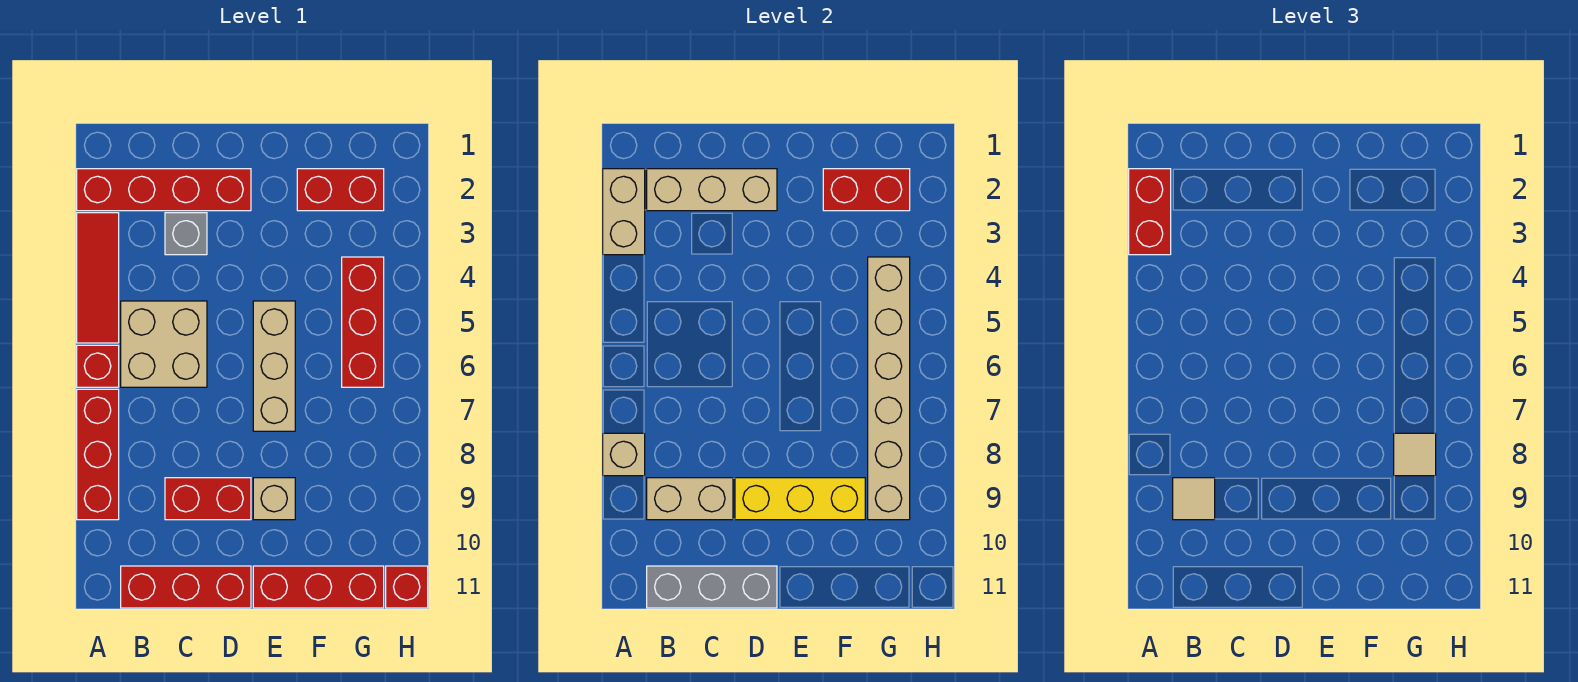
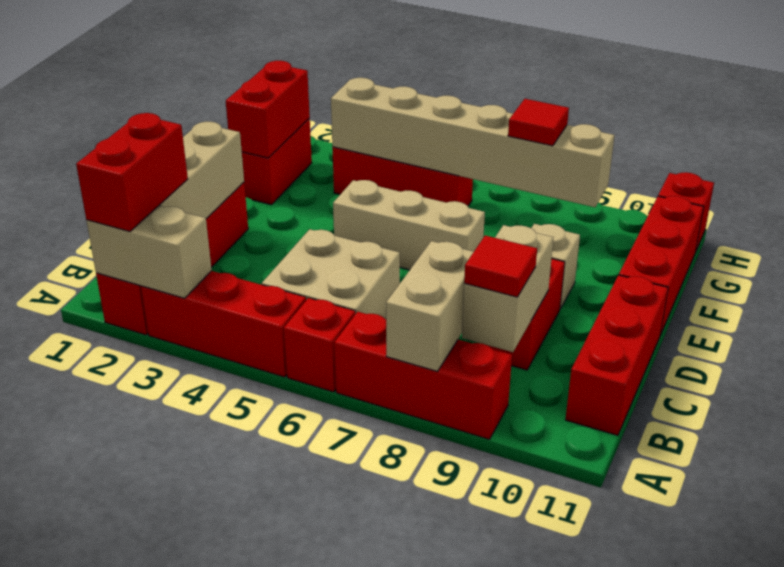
red 1x2 brick [1129,169,1171,255] -> red 1x2 brick turned to [76,113,188,232]
red 1x3 tile [77,213,119,343] -> red 1x3 brick [141,271,306,377]
tan 1x1 brick [603,433,645,476] -> tan 1x2 brick [386,241,473,371]
tan 1x1 tile [1173,478,1215,520] -> red 1x1 tile [464,236,537,297]
grey 1x3 brick [647,566,777,608] -> none
grey 1x1 brick [165,213,207,255] -> none
yellow 1x3 brick [735,478,865,520] -> none
tan 1x1 tile [1394,433,1436,476] -> red 1x1 tile [508,99,569,146]

